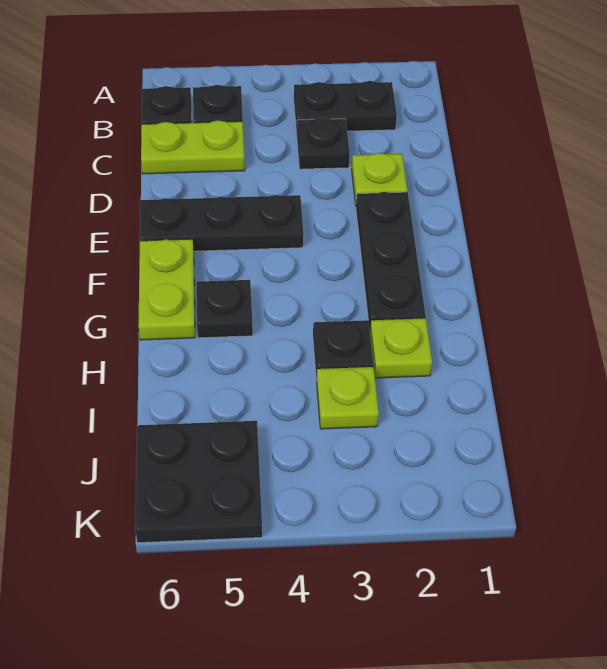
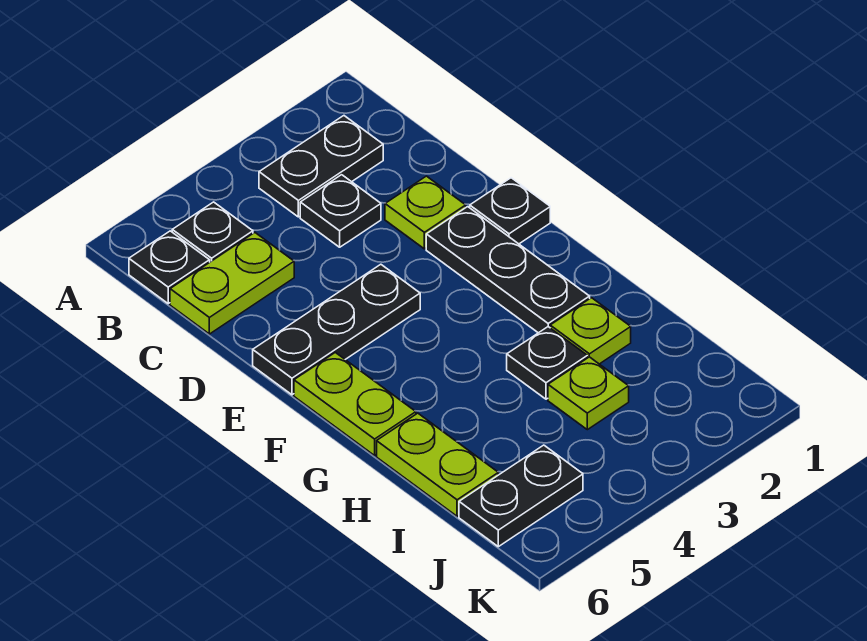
black 1x1 plate [196,280,253,338] -> black 1x1 plate moved to [470,178,550,244]
none -> lime 1x2 plate [377,413,498,516]
black 2x2 plate [135,421,262,543] -> black 1x2 plate [459,445,583,547]

